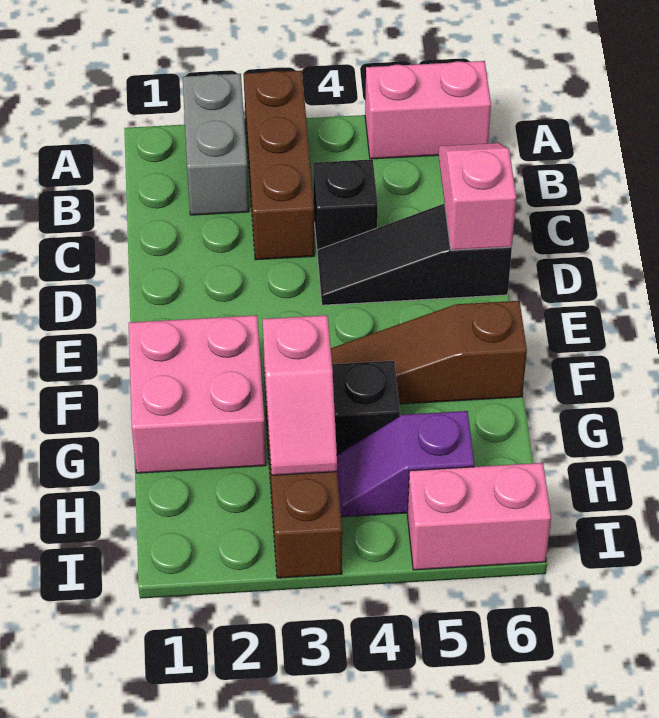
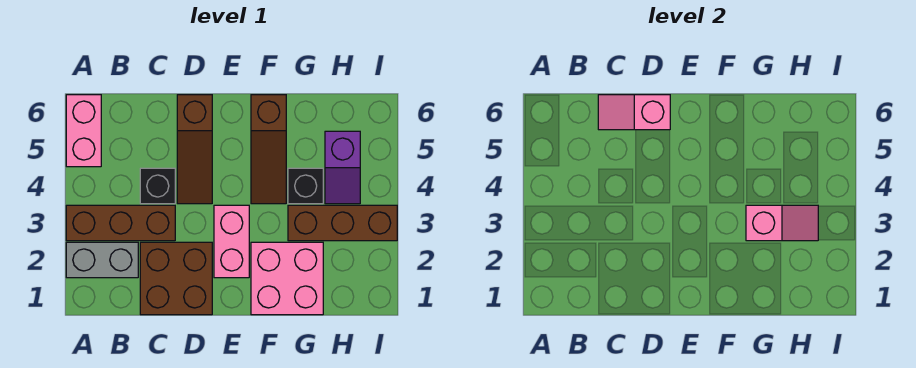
none -> brown 2x2 brick [140,242,212,315]
black 1x3 slope [318,204,512,305] -> brown 1x3 slope [177,95,212,204]
pink 1x2 brick [407,463,551,570] -> pink 1x2 brick moved to [214,205,249,278]

